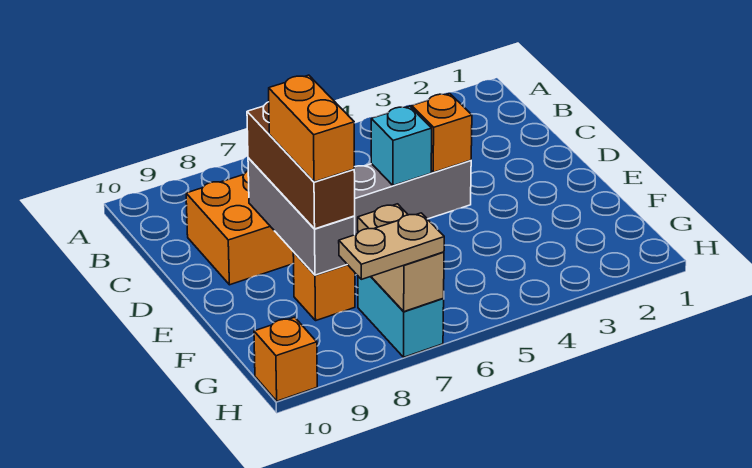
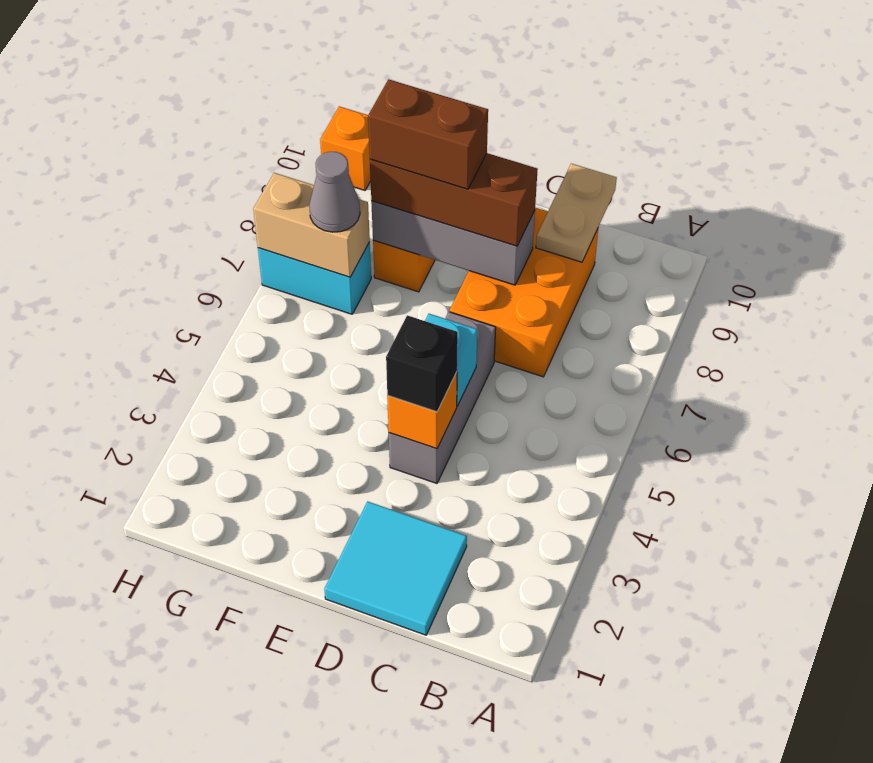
none -> cyan 2x2 tile [324,501,467,635]
none -> black 1x1 brick [386,315,458,412]
orange 1x2 brick [269,75,354,182] -> brown 1x2 brick [368,79,488,189]
none -> grey 1x1 cone [309,152,360,232]
tan 1x2 plate [339,213,444,279] -> tan 1x2 plate moved to [536,164,617,262]

